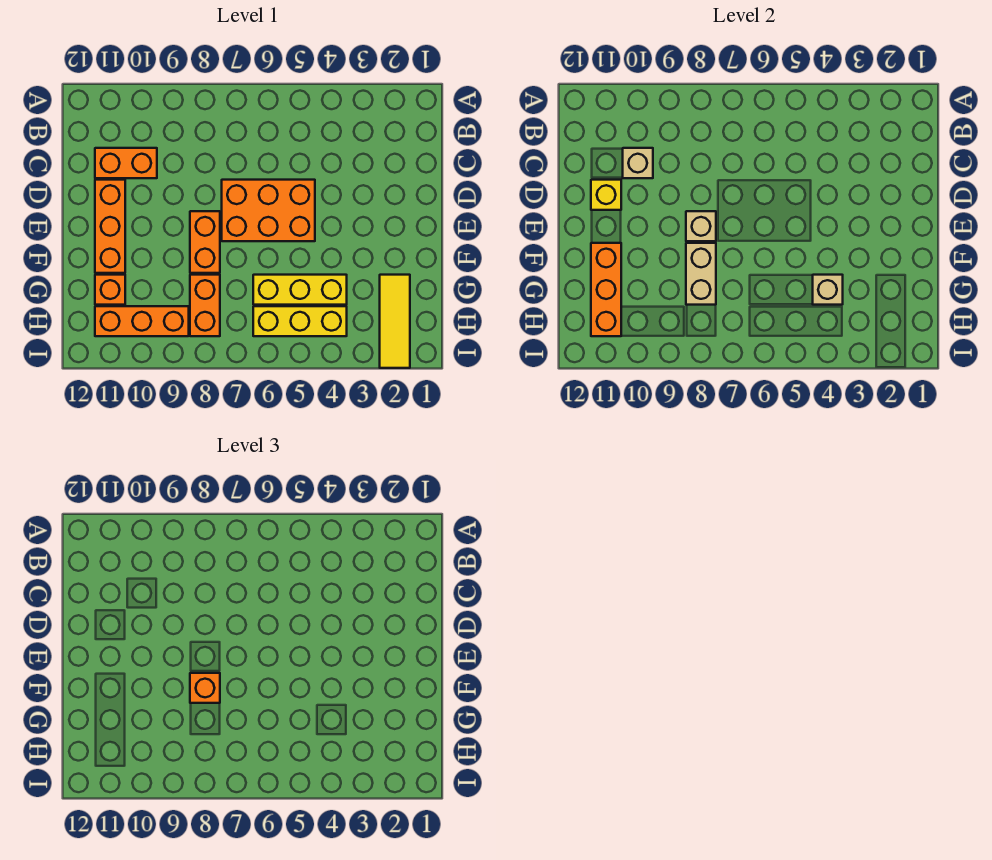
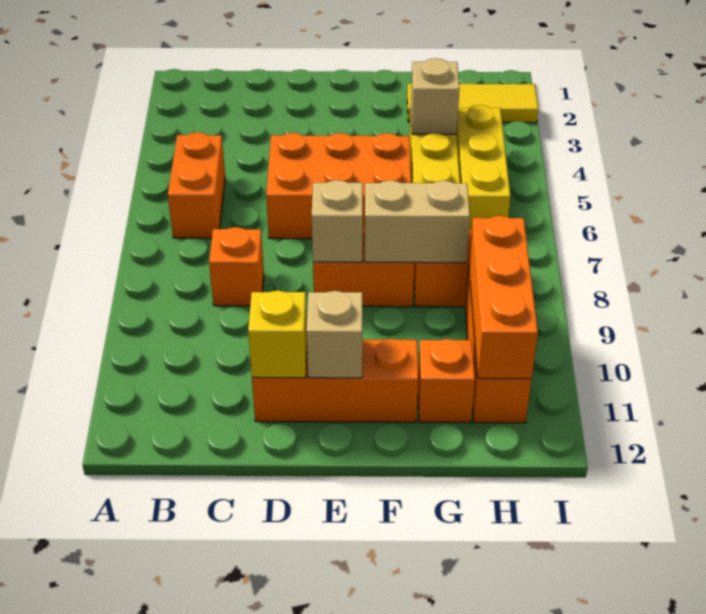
orange 1x2 brick [95,148,157,178] -> orange 1x2 brick moved to [168,132,225,238]
tan 1x1 brick [623,148,653,178] -> tan 1x1 brick moved to [307,291,362,378]
orange 2x3 brick [222,180,315,241] -> orange 2x3 brick turned to [266,133,411,239]
orange 1x1 brick [190,673,220,703] -> orange 1x1 brick moved to [209,227,264,306]
orange 1x3 brick [591,243,621,336] -> orange 1x3 brick turned to [469,216,538,379]

